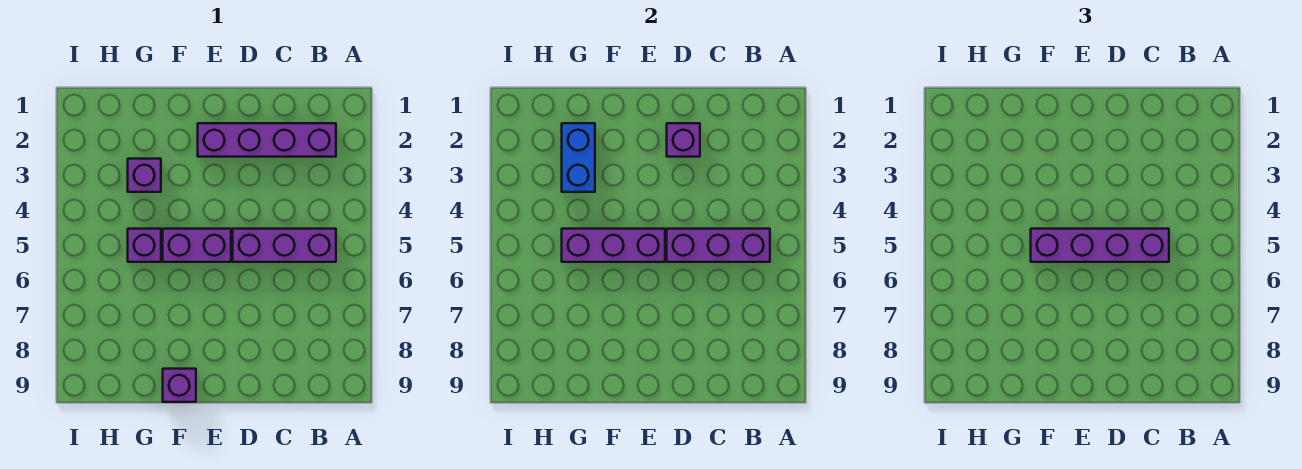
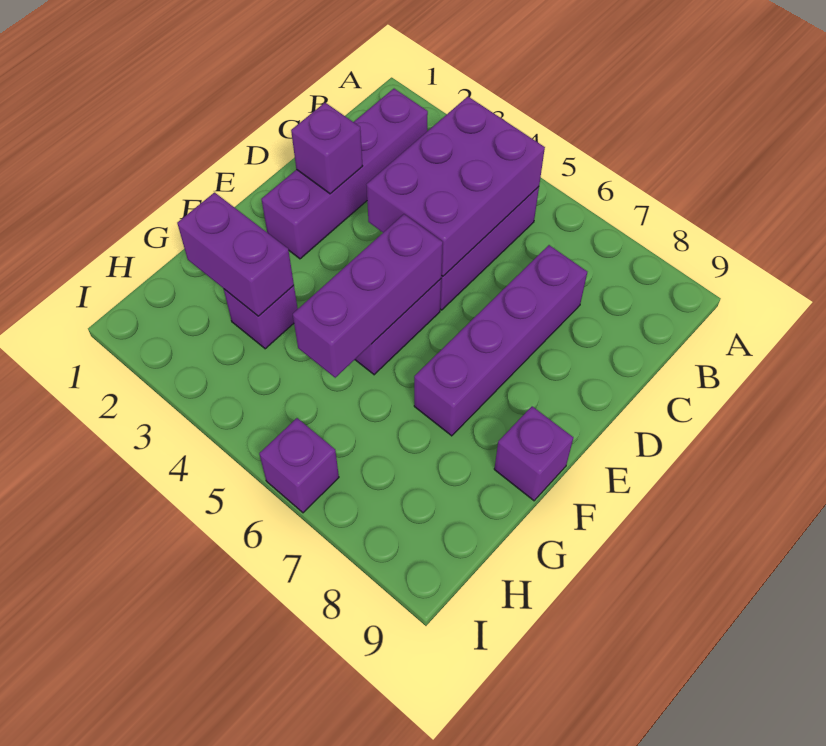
purple 1x3 brick [667,229,770,262] -> purple 2x3 brick [366,97,545,276]
purple 1x4 brick [1031,229,1169,262] -> purple 1x4 brick moved to [414,245,587,436]
blue 1x2 brick [562,123,595,192] -> purple 1x2 brick [177,193,294,316]
purple 1x1 brick [128,229,161,262] -> purple 1x1 brick moved to [259,418,339,513]

